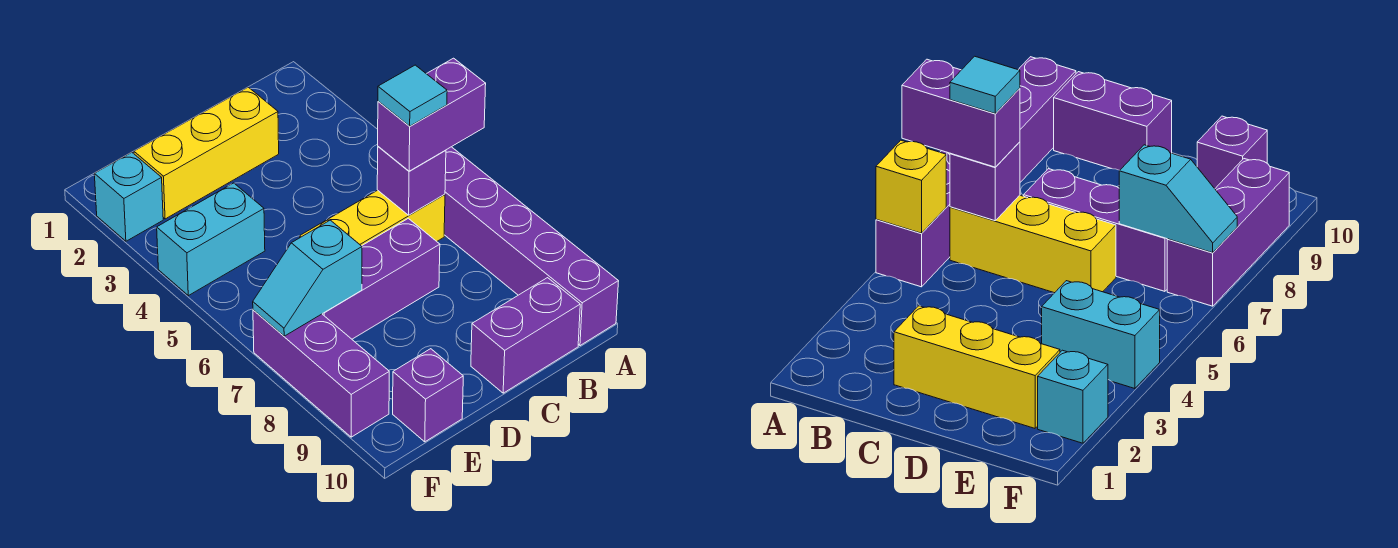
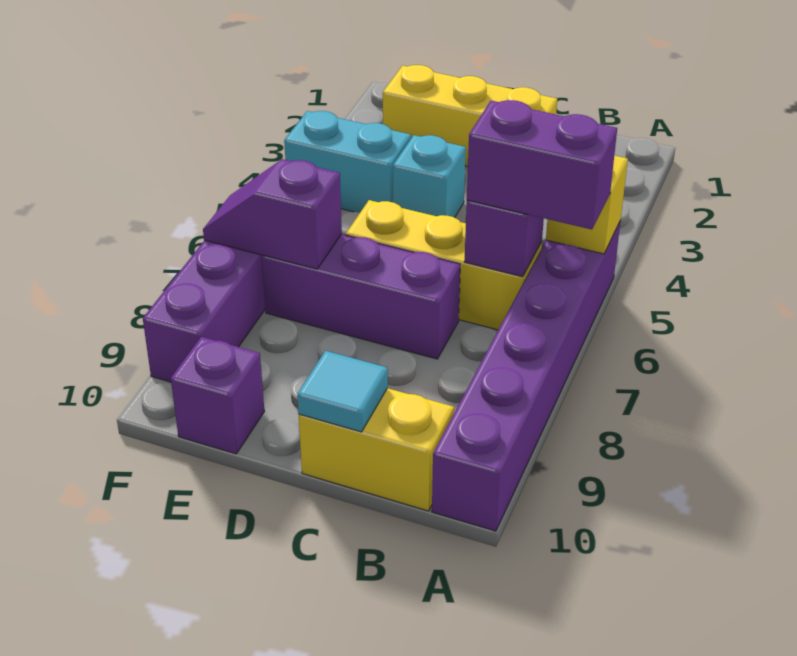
cyan 1x1 tile [378,65,447,126] -> cyan 1x1 tile moved to [297,351,388,432]
purple 1x2 brick [471,278,580,393] -> yellow 1x2 brick [299,388,454,511]
cyan 1x2 slope [253,220,362,336] -> purple 1x2 slope [203,159,342,269]
cyan 1x1 brick [94,152,163,241] -> cyan 1x1 brick moved to [393,135,466,218]

